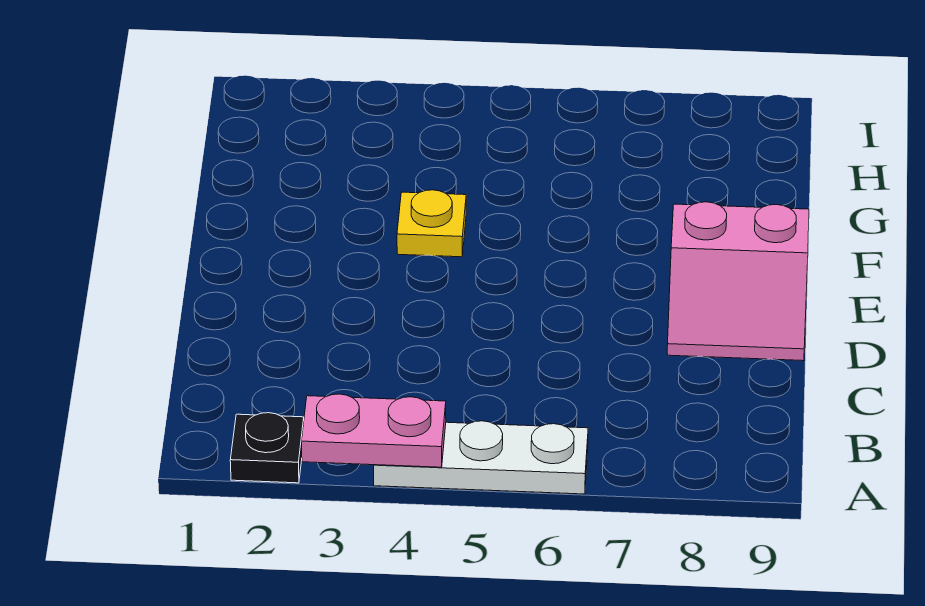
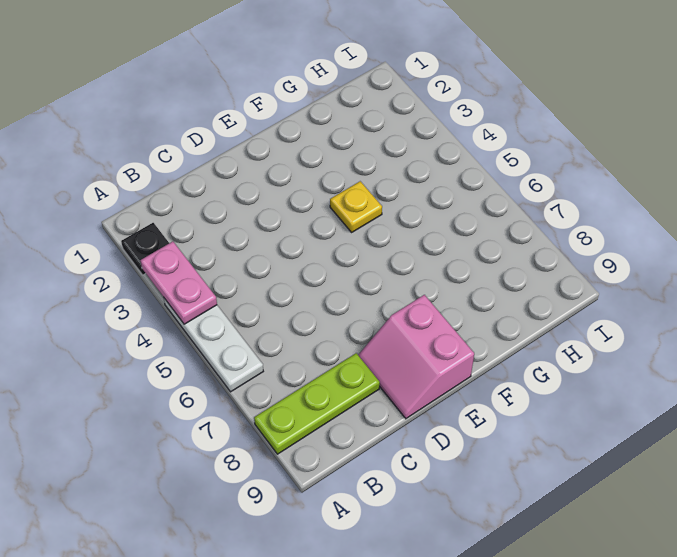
none -> lime 1x3 plate [254,353,380,454]

